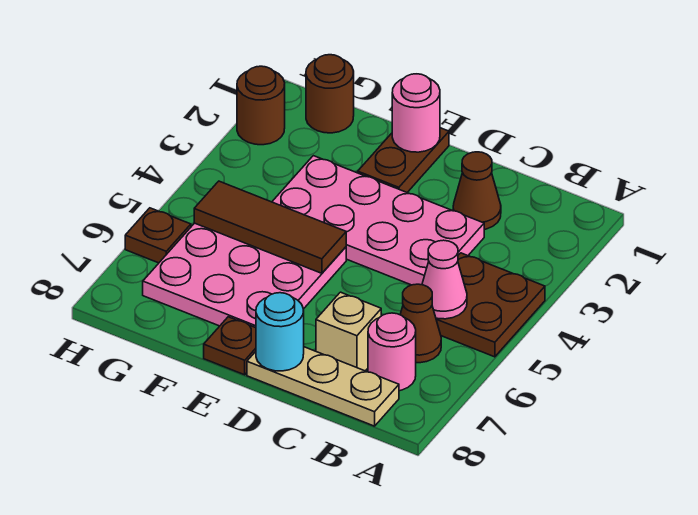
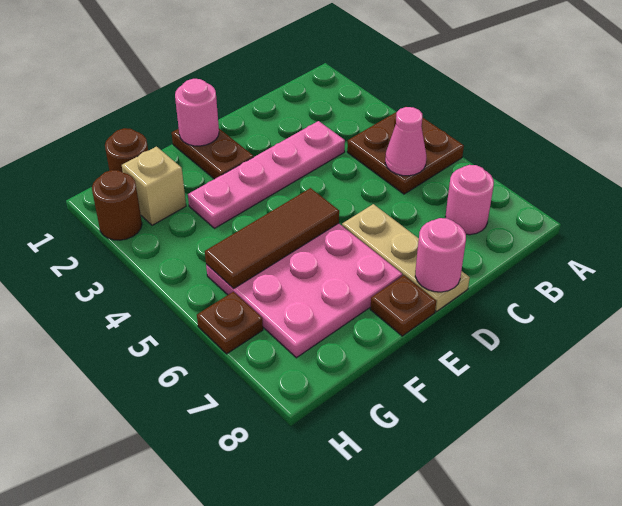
brown 1x1 cone [400,284,441,363] -> none
tan 1x3 plate [247,347,399,426] -> tan 1x3 plate turned to [342,204,470,312]
brown 1x1 cone [453,152,501,229] -> none
pink 2x4 plate [272,156,484,285] -> pink 1x4 plate [188,121,345,228]
tan 1x1 brick [316,292,381,371] -> tan 1x1 brick moved to [122,147,186,225]
cyan 1x1 round brick [256,293,304,371] -> pink 1x1 round brick [415,218,466,292]

